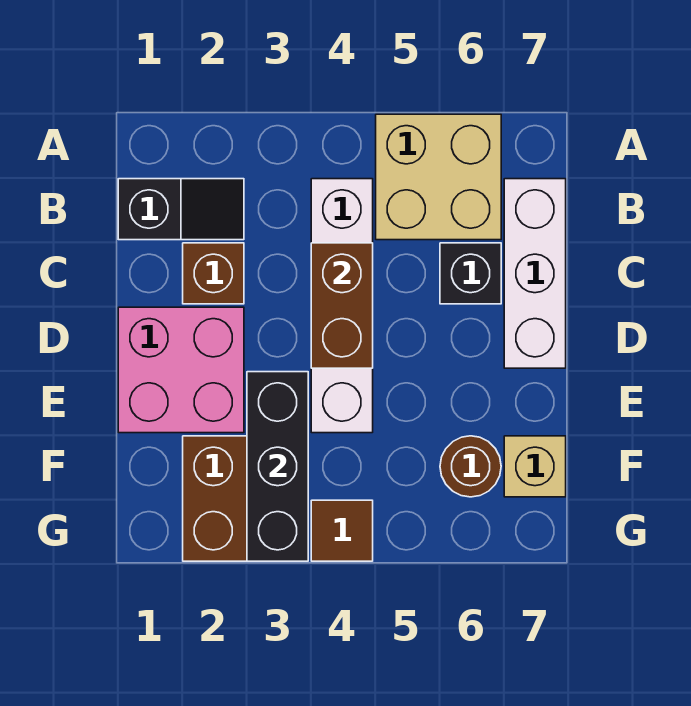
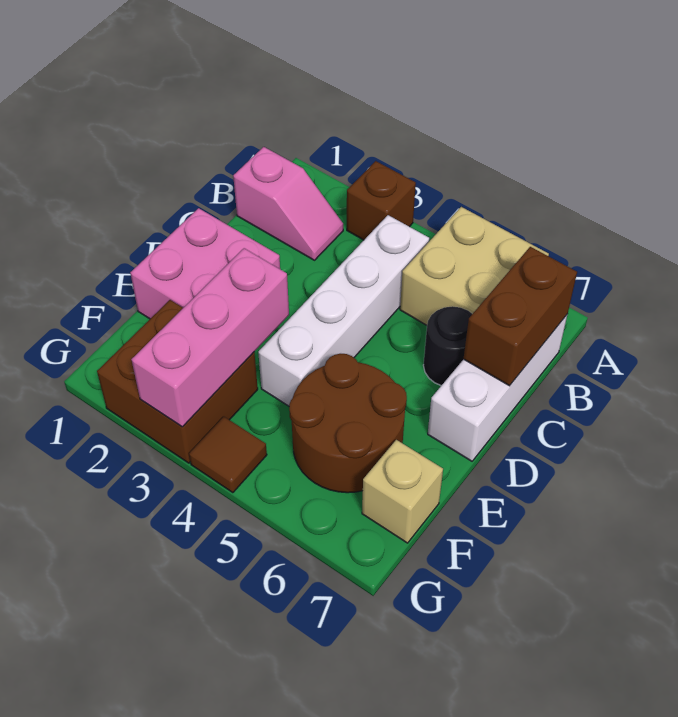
black 1x2 slope [118,179,244,240] -> pink 1x2 slope [233,147,343,260]
brown 1x1 brick [183,243,244,304] -> brown 1x1 brick moved to [347,161,416,240]
brown 1x2 brick [311,243,373,368] -> brown 1x2 brick moved to [464,247,577,386]
black 1x1 brick [440,243,501,304] -> black 1x1 round brick [423,306,472,386]
black 1x3 brick [247,372,308,561] -> pink 1x3 brick [131,248,289,427]
brown 1x1 round brick [440,436,501,497] -> brown 2x2 round brick [289,354,407,493]

